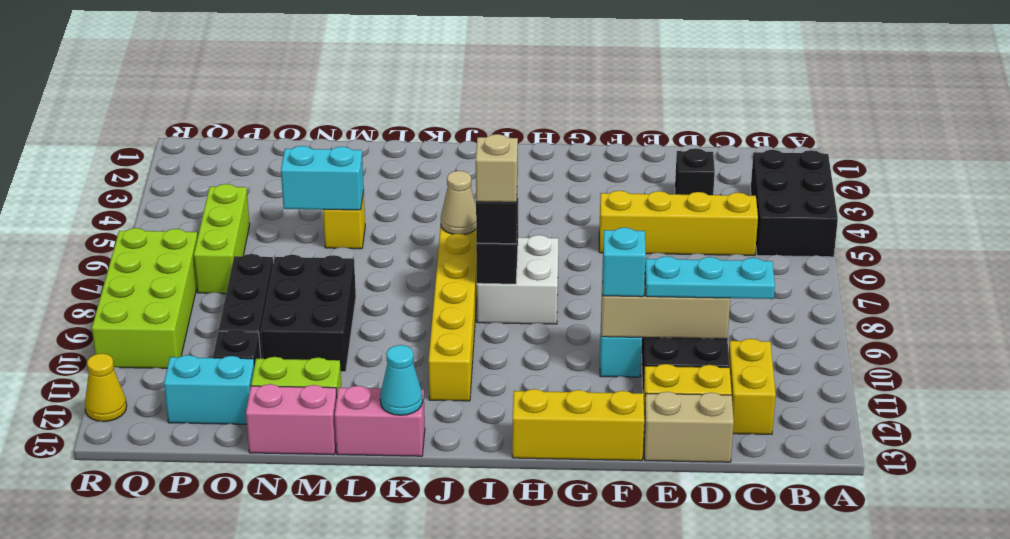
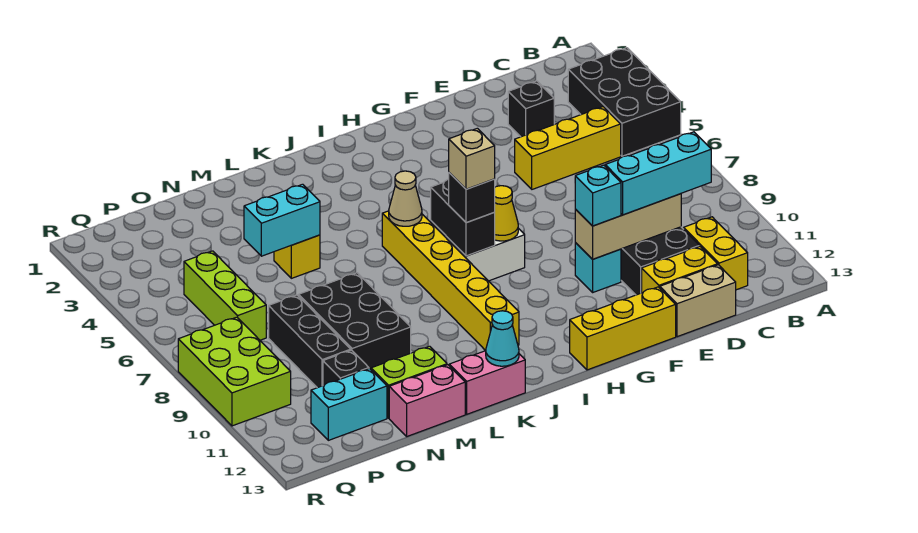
yellow 1x4 brick [599,191,758,256] -> yellow 1x3 brick [515,107,621,189]
cyan 1x3 plate [645,256,775,299] -> cyan 1x3 brick [605,132,711,215]
lime 2x4 brick [92,228,198,368] -> lime 2x3 brick [178,317,291,426]
yellow 1x1 cone [85,353,127,422] -> yellow 1x1 cone moved to [494,186,518,241]

